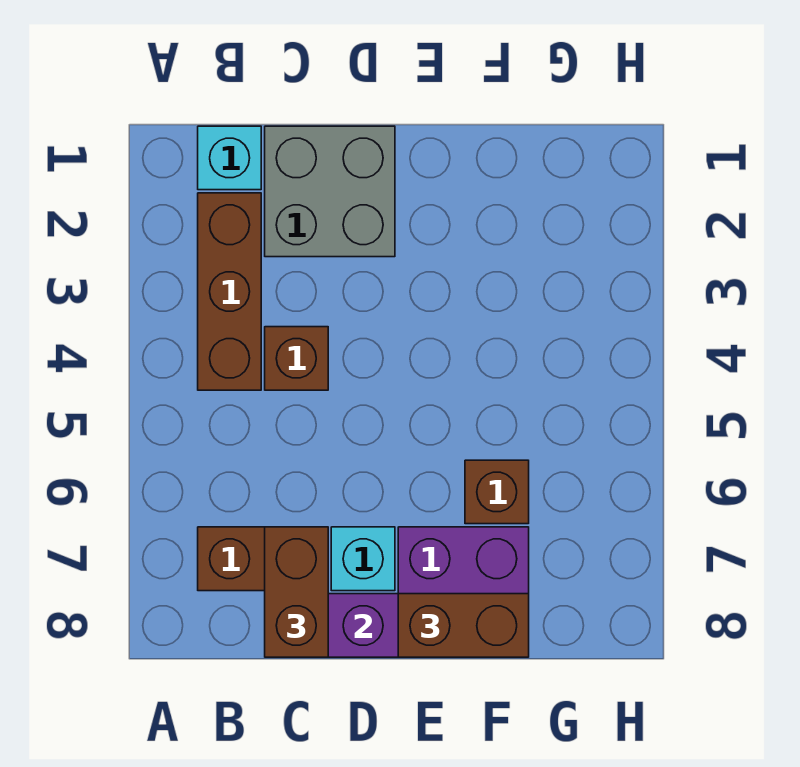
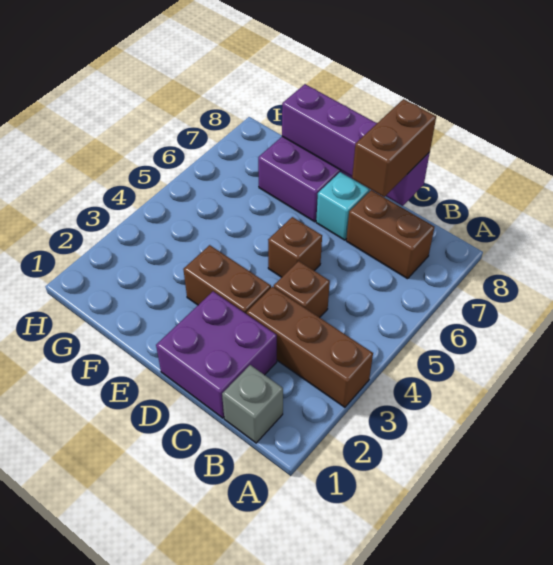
cyan 1x1 brick [198,126,261,190] -> grey 1x1 brick [222,365,283,443]
brown 1x3 brick [198,193,261,390] -> brown 1x3 brick turned to [247,287,373,407]
grey 2x2 brick [265,126,395,257] -> purple 2x2 brick [156,292,277,418]
brown 1x2 brick [398,594,529,657] -> brown 1x2 brick moved to [183,245,271,314]
brown 1x1 brick [465,460,529,524] -> brown 1x1 brick moved to [268,217,322,277]

